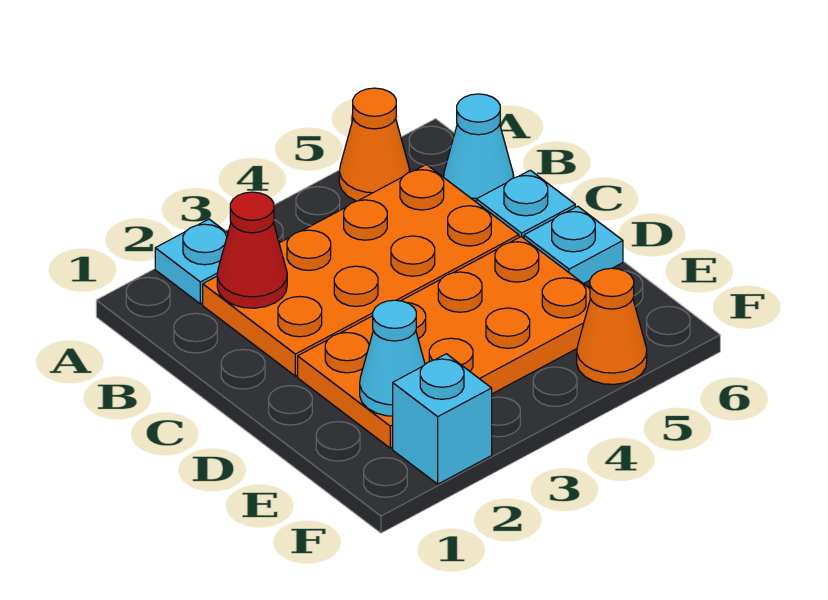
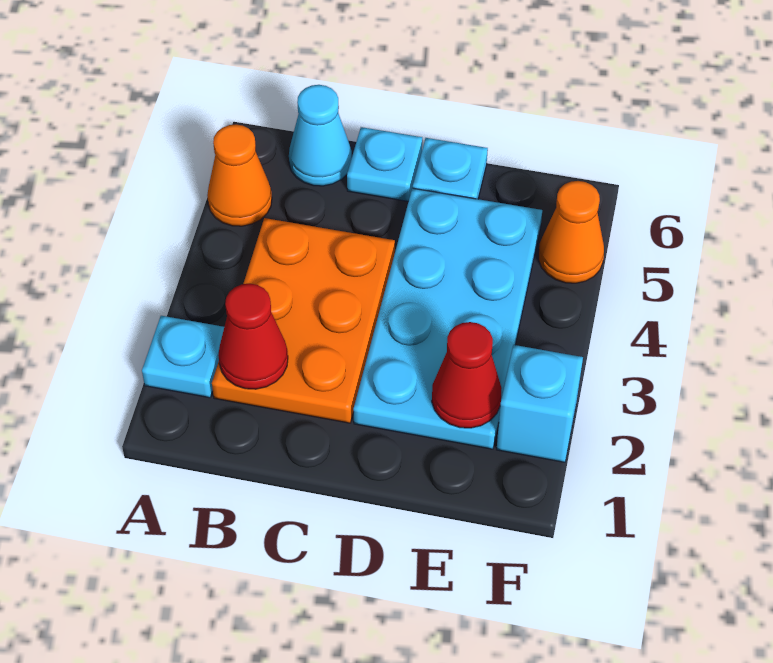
orange 2x4 plate [203,165,519,376] -> orange 2x3 plate [212,218,395,423]
orange 2x4 plate [298,237,590,448] -> cyan 2x4 plate [353,188,542,449]
cyan 1x1 cone [360,300,425,416] -> red 1x1 cone [432,322,502,428]

